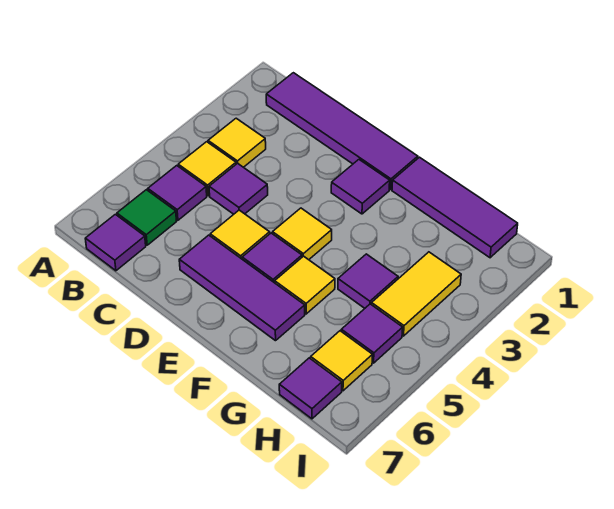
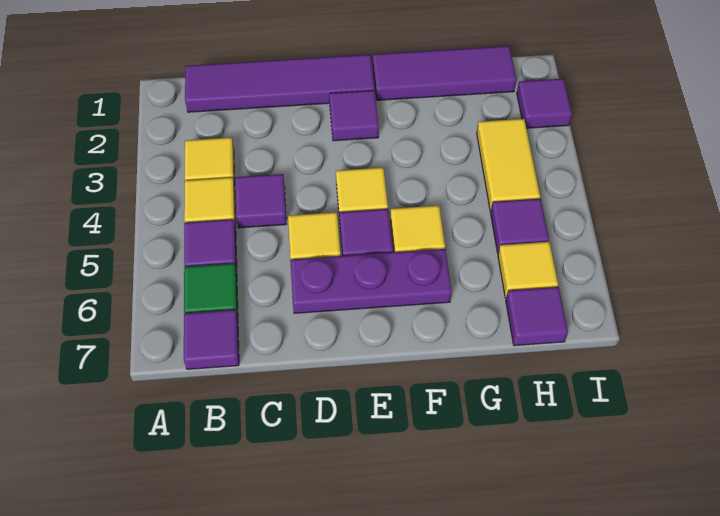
purple 1x3 tile [179,235,305,341] -> purple 1x3 plate [290,249,452,313]
purple 1x1 tile [338,254,398,308] -> purple 1x1 tile moved to [517,79,572,128]

